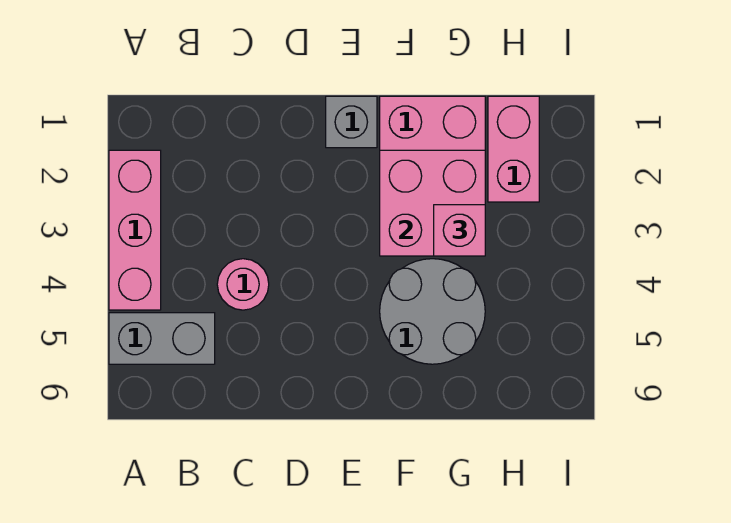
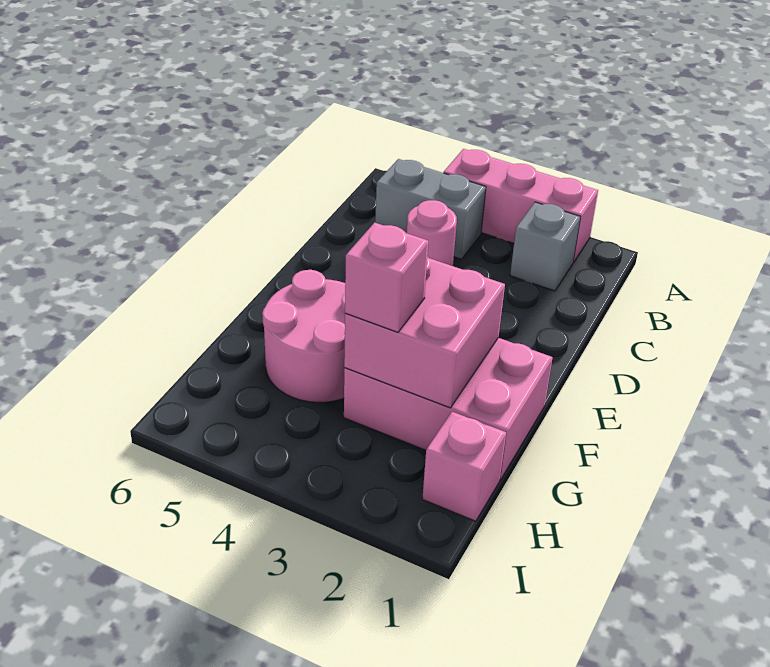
grey 1x2 brick [109,313,215,364] -> grey 1x2 brick turned to [375,159,486,259]
grey 1x1 brick [326,96,377,148] -> grey 1x1 brick moved to [510,202,580,291]
grey 2x2 round brick [380,259,485,364] -> pink 2x2 round brick [262,270,345,402]
pink 1x2 brick [488,96,539,202] -> pink 1x1 brick [422,412,506,521]

